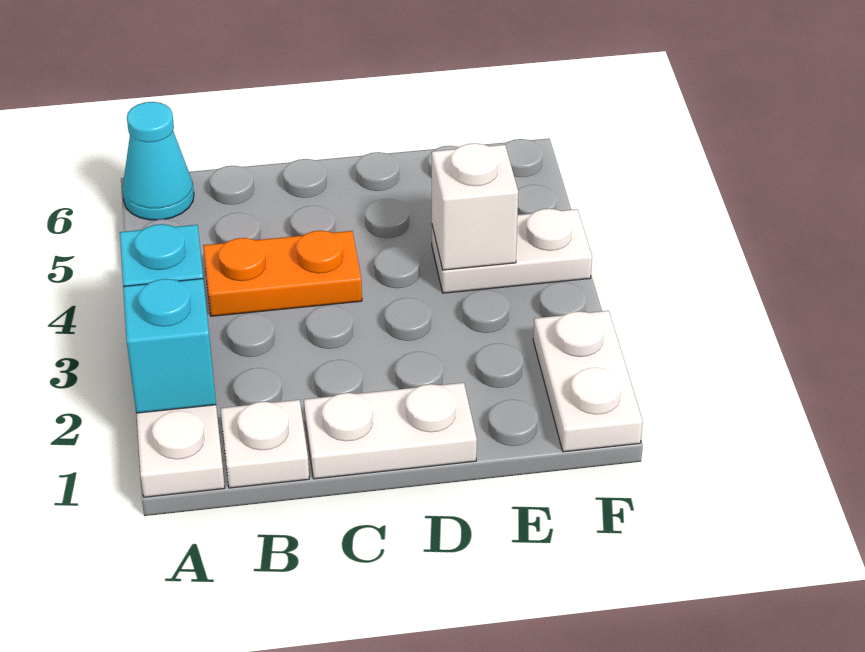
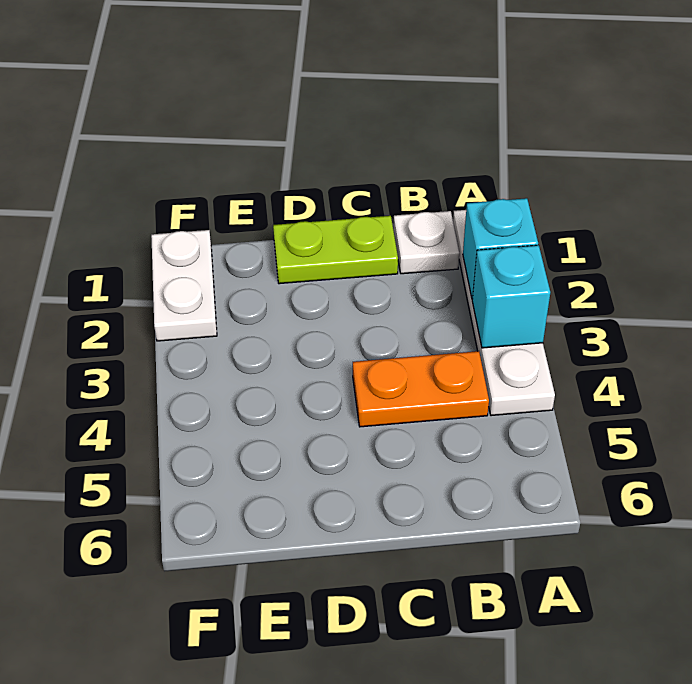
cyan 1x1 cone [122,102,194,220] -> none
white 1x2 plate [304,383,477,479] -> lime 1x2 plate [273,216,398,284]
white 1x2 plate [432,209,592,293] -> none
white 1x1 brick [432,143,518,270] -> none

